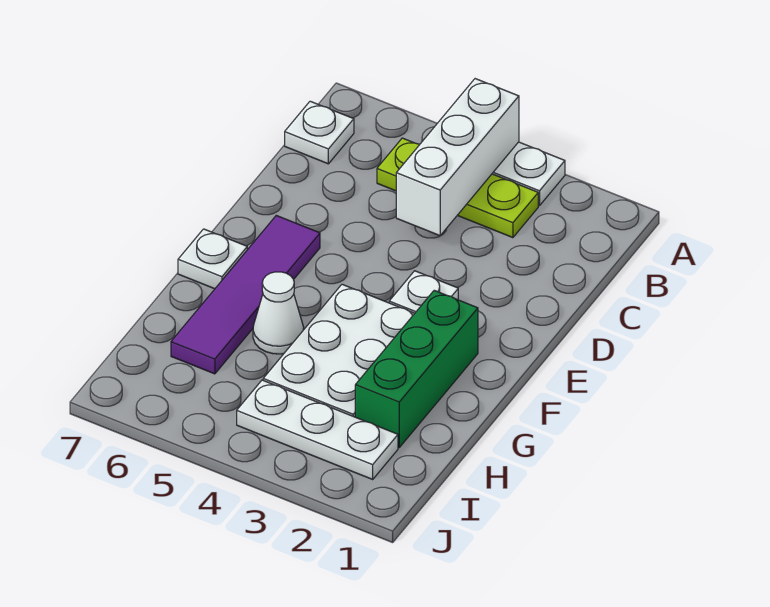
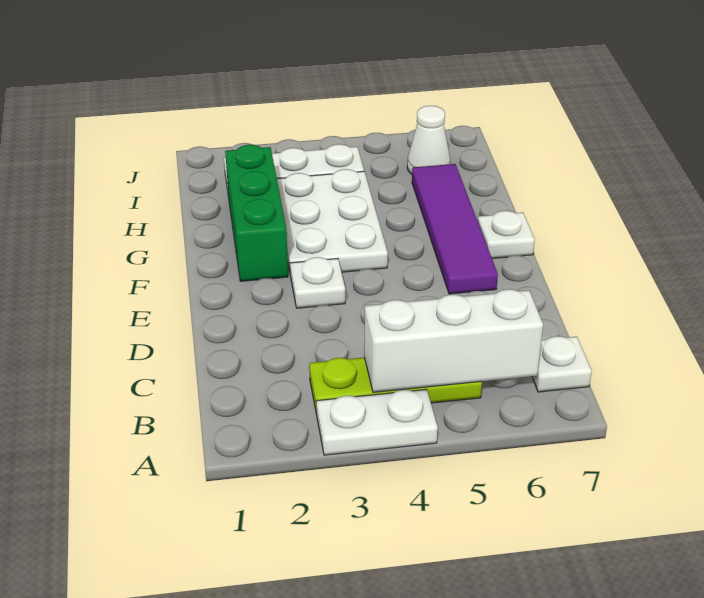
white 1x3 brick [396,79,519,236] -> white 1x3 brick turned to [364,289,543,392]
white 1x1 cone [253,272,304,354] -> white 1x1 cone moved to [407,106,450,174]

